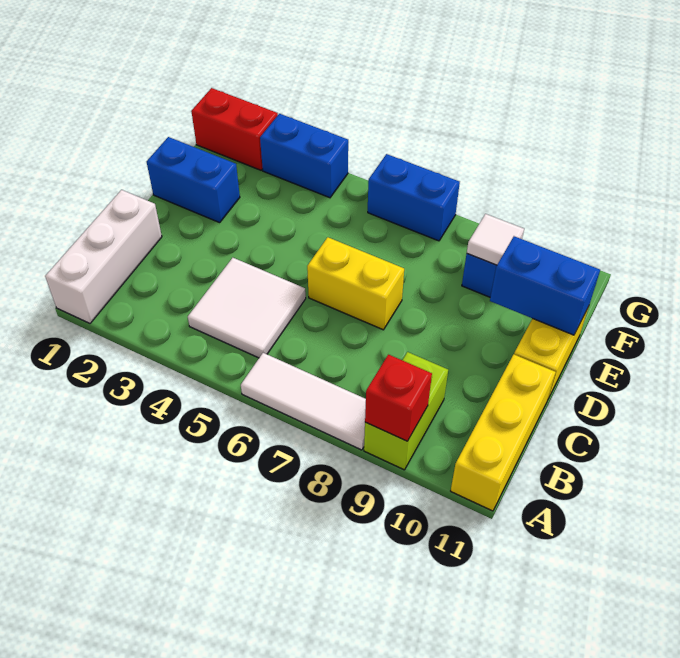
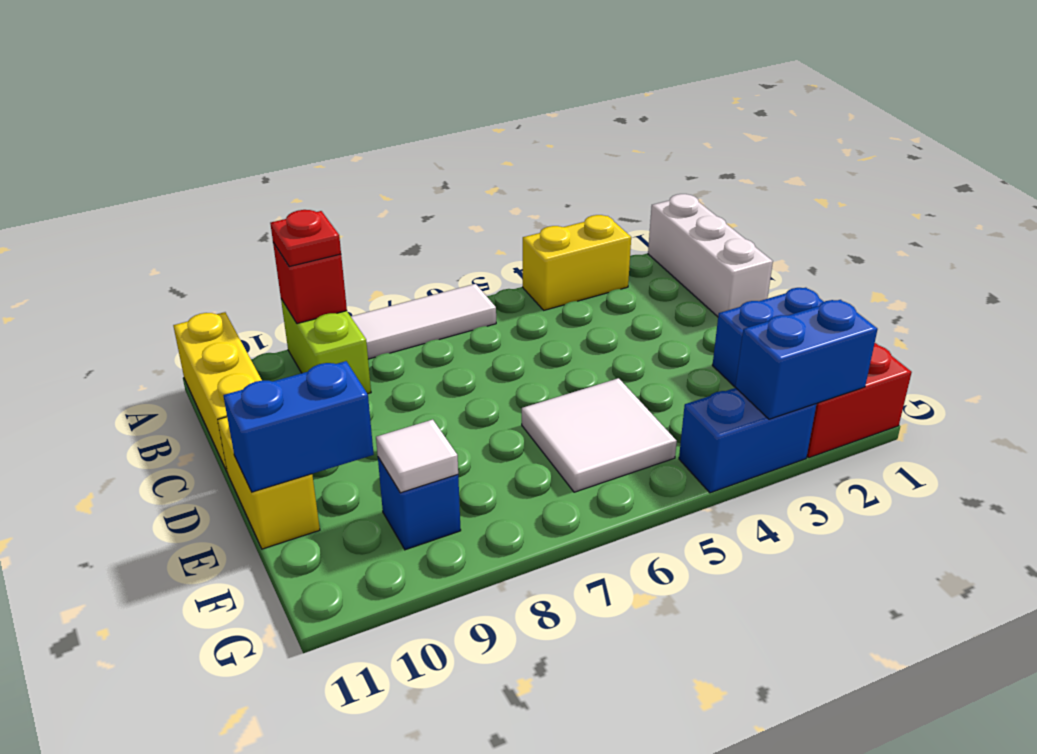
none -> red 1x1 plate [270,210,341,267]
white 2x2 tile [188,258,306,358] -> white 2x2 tile moved to [522,378,677,492]
yellow 1x2 brick [307,237,404,330] -> yellow 1x2 brick moved to [523,215,631,310]
blue 1x2 brick [368,154,460,241] -> blue 1x2 brick moved to [735,300,878,419]

